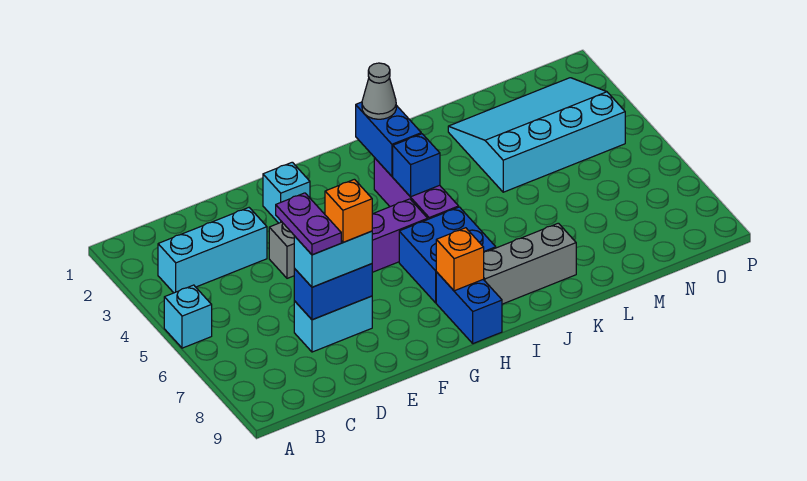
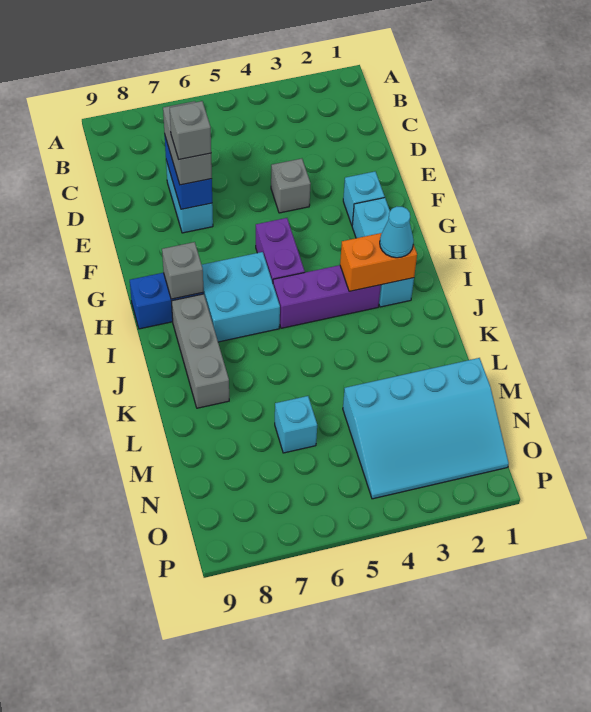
cyan 1x1 brick [164,285,212,348] -> cyan 1x1 brick moved to [275,396,317,453]
cyan 1x3 brick [158,208,267,293] -> cyan 1x3 brick moved to [352,198,414,307]
purple 1x2 plate [276,193,341,255] -> none
cyan 1x2 brick [294,231,372,287] -> grey 1x2 brick [163,101,212,185]
orange 1x1 brick [325,179,372,242] -> grey 1x1 brick [170,101,211,159]
blue 2x2 brick [399,207,496,303] -> cyan 2x2 brick [202,252,280,342]
orange 1x1 brick [436,228,484,291] -> grey 1x1 brick [162,242,203,299]
blue 1x2 brick [356,102,421,176] -> orange 1x2 brick [340,233,417,291]
grey 1x1 cone [362,63,396,119] -> cyan 1x1 cone [380,207,414,258]
blue 1x1 brick [393,134,440,197] -> none
cyan 3x4 slope [448,78,625,192] -> cyan 3x4 slope turned to [343,358,509,499]

